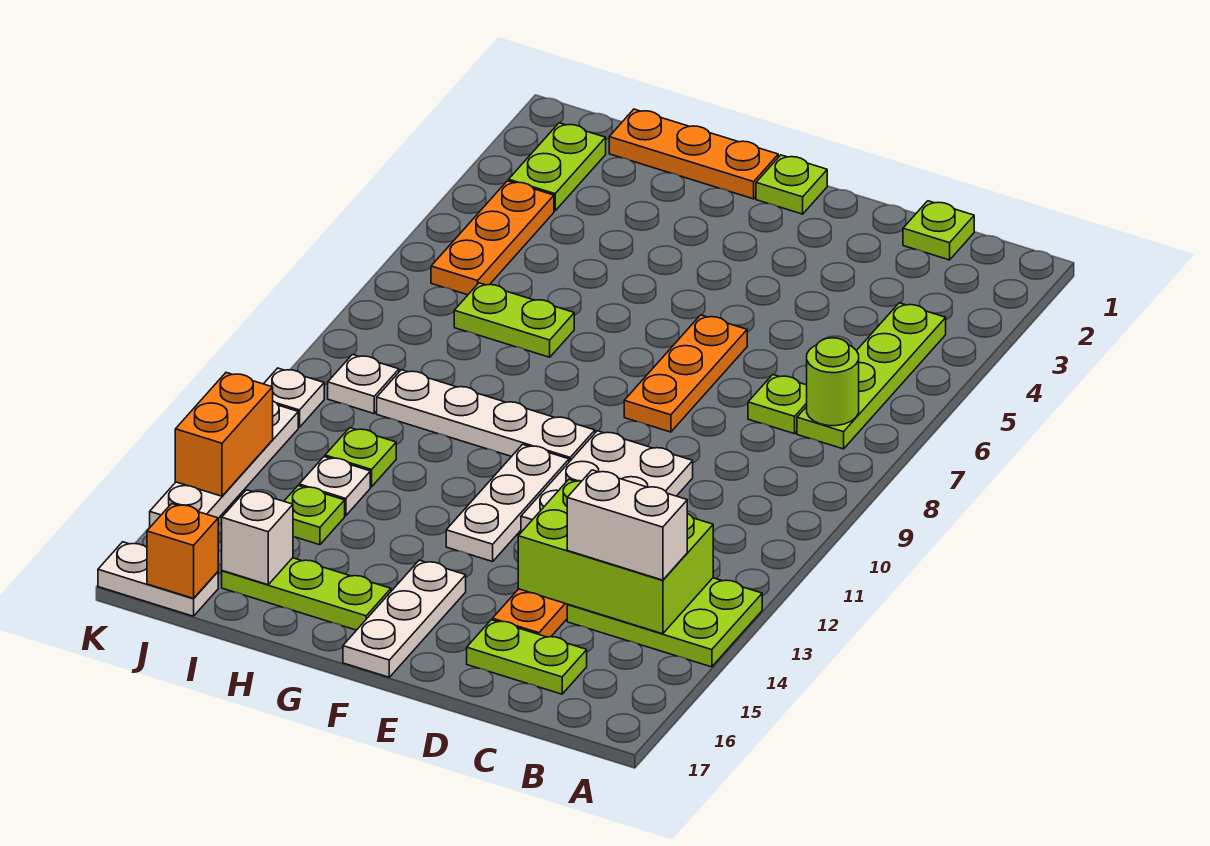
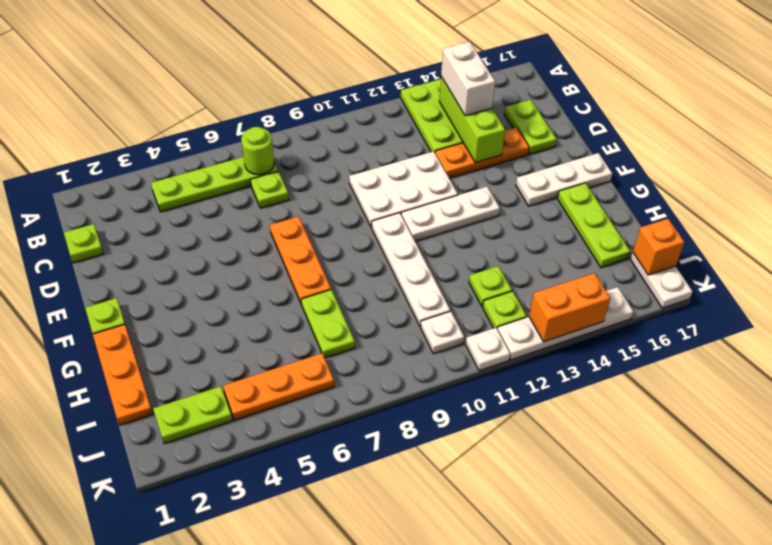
lime 2x3 brick [518,479,713,634] -> lime 1x3 brick [439,77,505,163]
orange 1x3 plate [624,315,747,432] -> orange 1x3 plate turned to [270,216,331,305]
white 1x1 plate [299,457,370,516] -> none
lime 1x1 plate [284,486,345,545] -> lime 1x1 plate moved to [483,291,527,329]
white 1x1 brick [222,490,293,585] -> none

